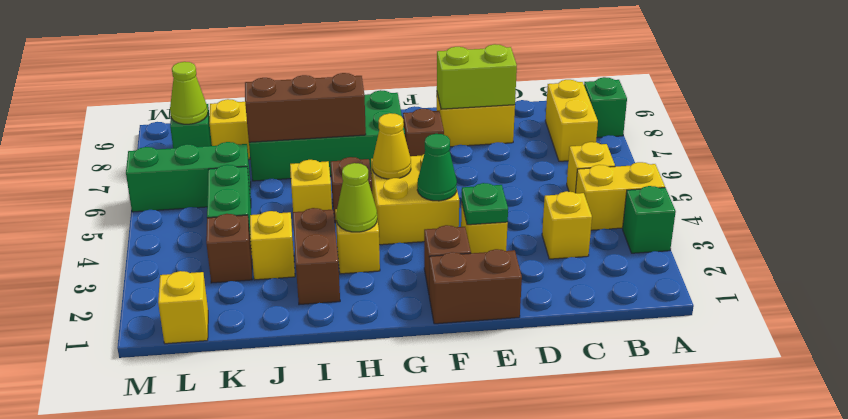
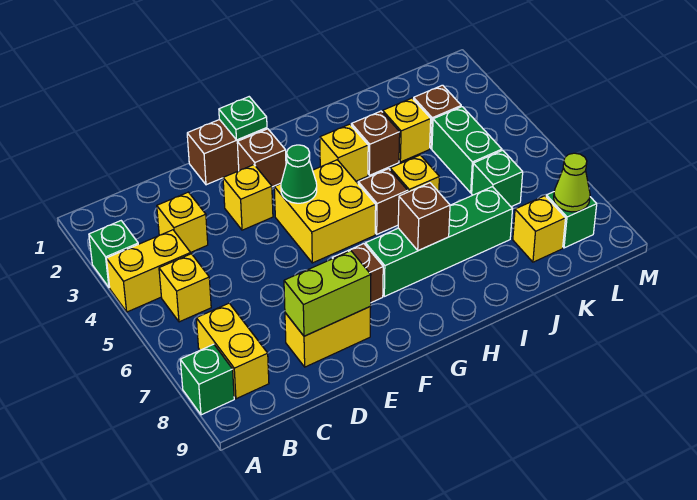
green 1x1 plate [462,183,508,225] -> green 1x1 plate moved to [219,97,267,140]
yellow 1x1 cone [372,113,411,179] -> none
green 2x4 brick [249,90,405,181] -> green 1x4 brick [366,187,512,296]
lime 1x1 cone [336,163,377,232] -> none
brown 1x3 brick [245,73,366,142] -> brown 1x1 brick [398,183,450,251]
brown 1x2 brick [293,208,340,305] -> brown 1x1 brick [351,111,400,175]
green 1x3 brick [126,142,251,212] -> green 1x1 brick [472,150,523,207]
yellow 1x1 brick [158,271,208,344] -> none

